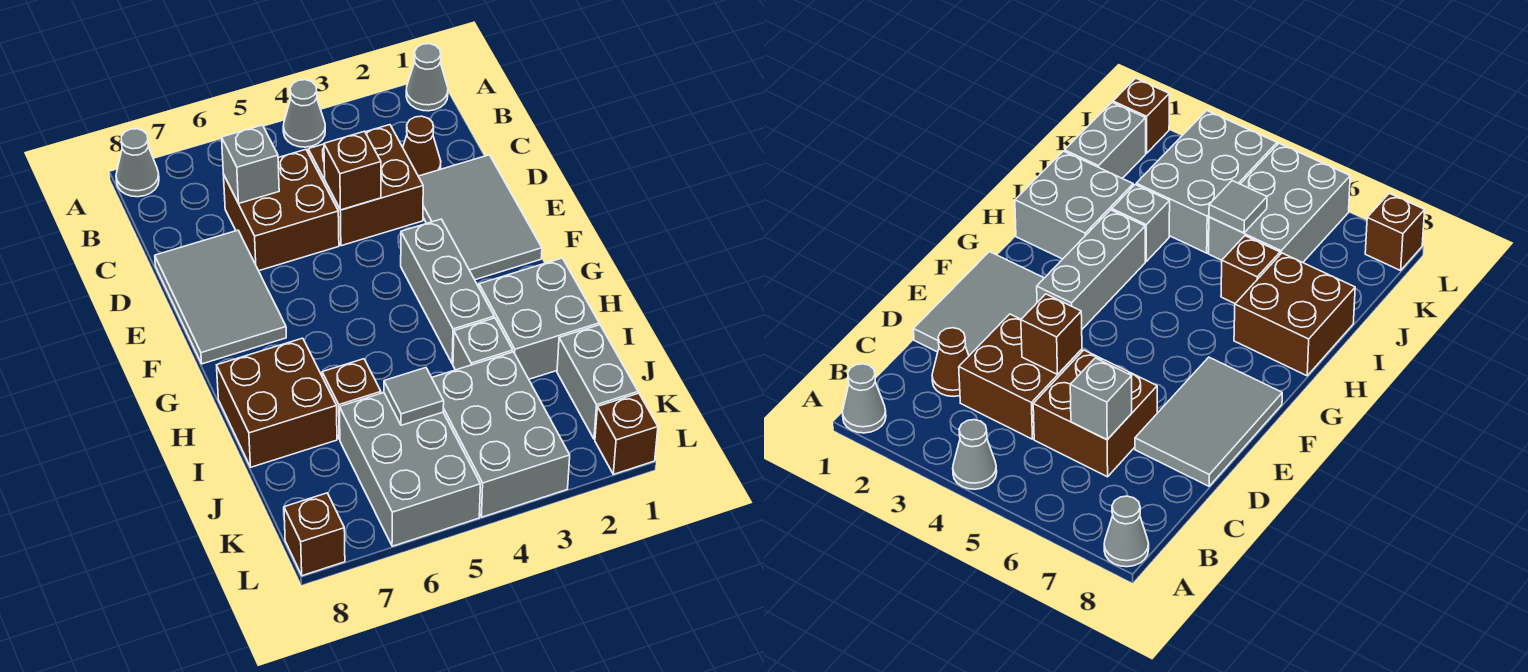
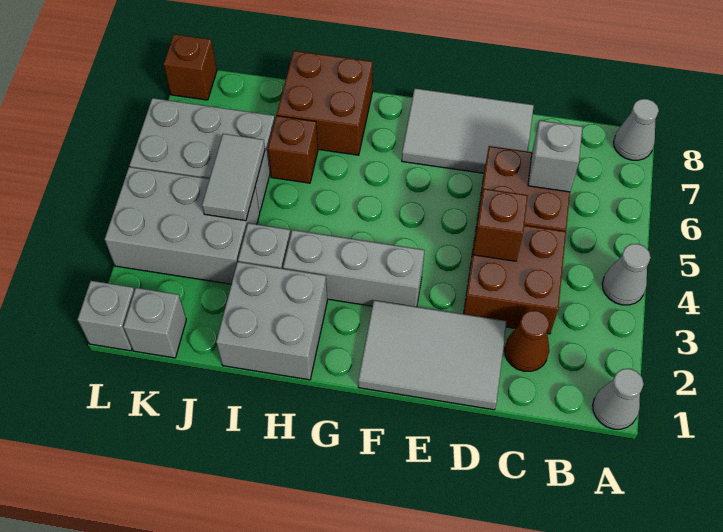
grey 1x2 brick [557,325,638,439] -> grey 1x1 brick [124,288,186,358]
grey 1x1 tile [384,368,444,425] -> grey 1x2 tile [202,134,265,221]
brown 1x1 brick [595,393,658,474] -> grey 1x1 brick [78,281,135,351]

